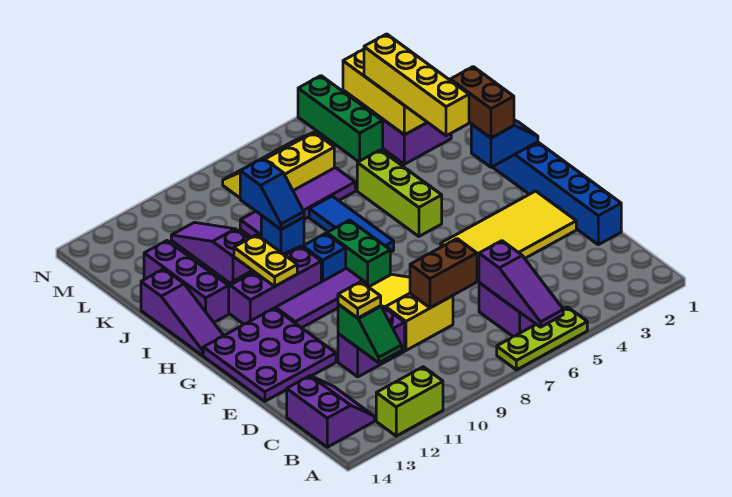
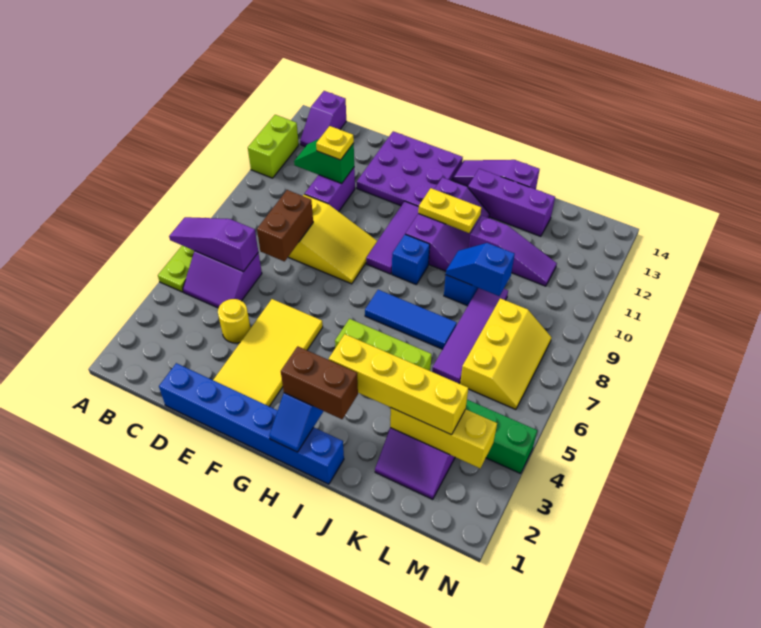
purple 2x2 slope [287,376,374,447] -> purple 1x2 slope [300,91,346,147]
none -> yellow 1x1 round brick [218,299,250,343]
green 1x2 brick [327,220,390,287] -> none

